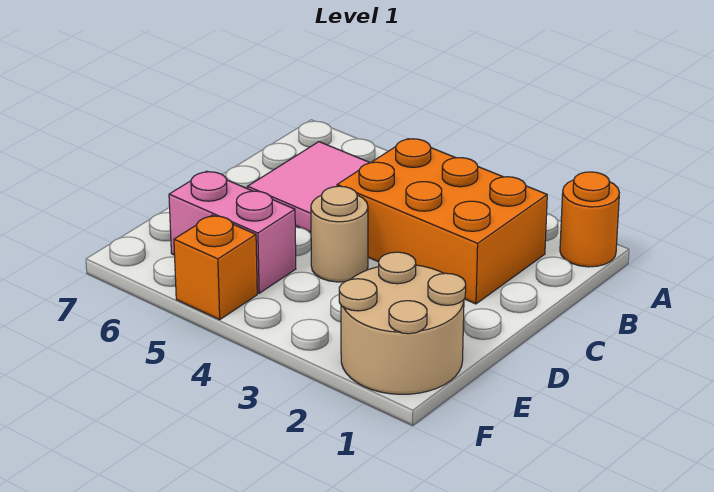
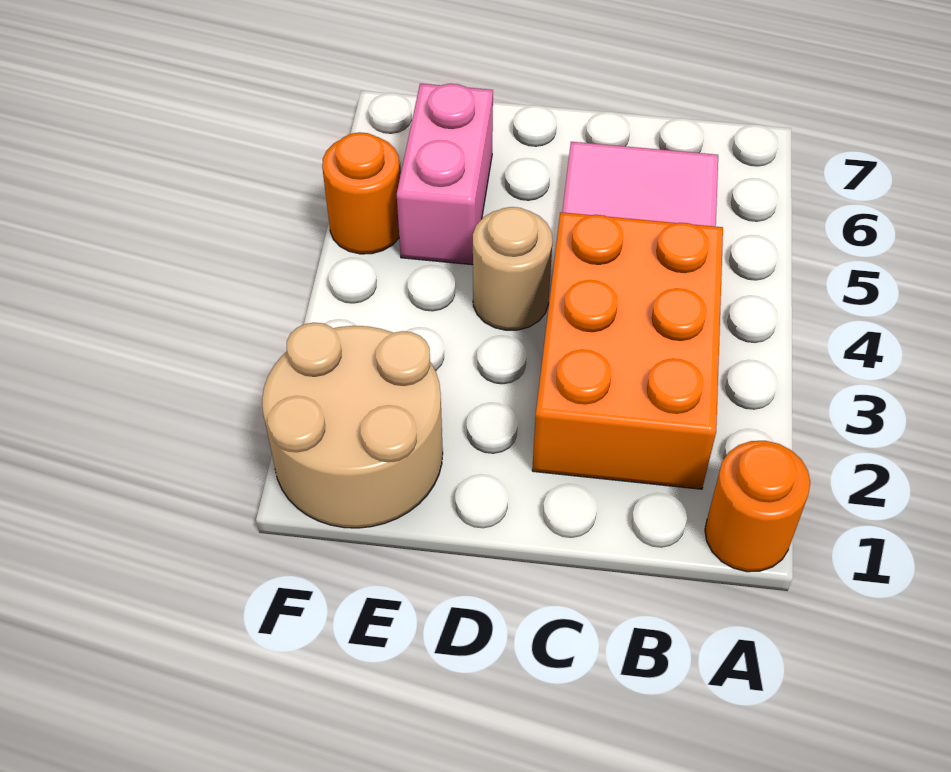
orange 1x1 brick [174,215,257,320] -> orange 1x1 round brick [322,132,400,254]

